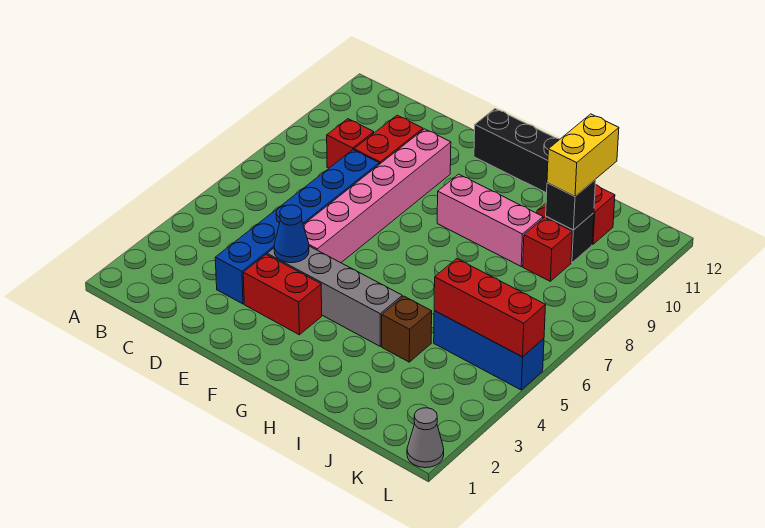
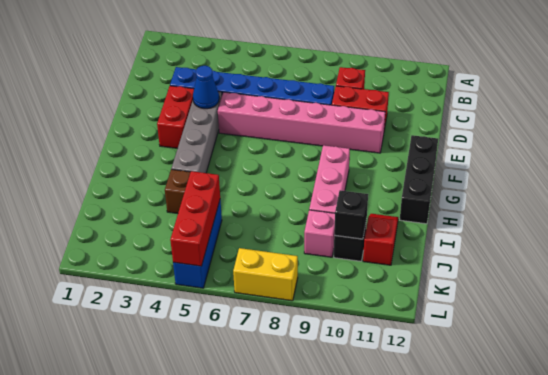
red 1x1 brick [523,217,572,281] -> pink 1x1 brick [304,210,335,257]
yellow 1x2 brick [547,114,619,196] -> yellow 1x2 brick moved to [233,248,298,301]
grey 1x1 cone [407,408,444,468] -> none

